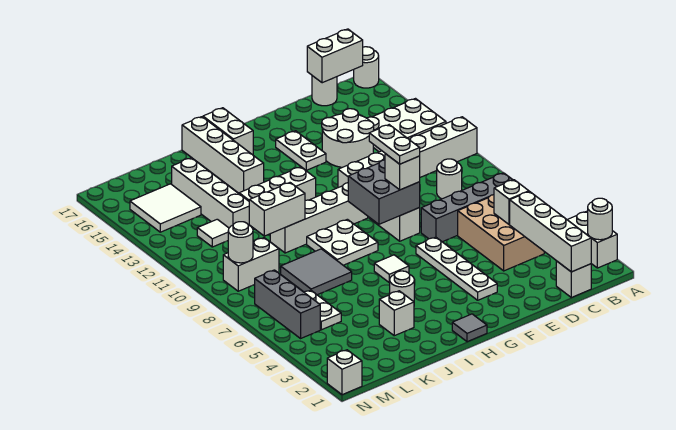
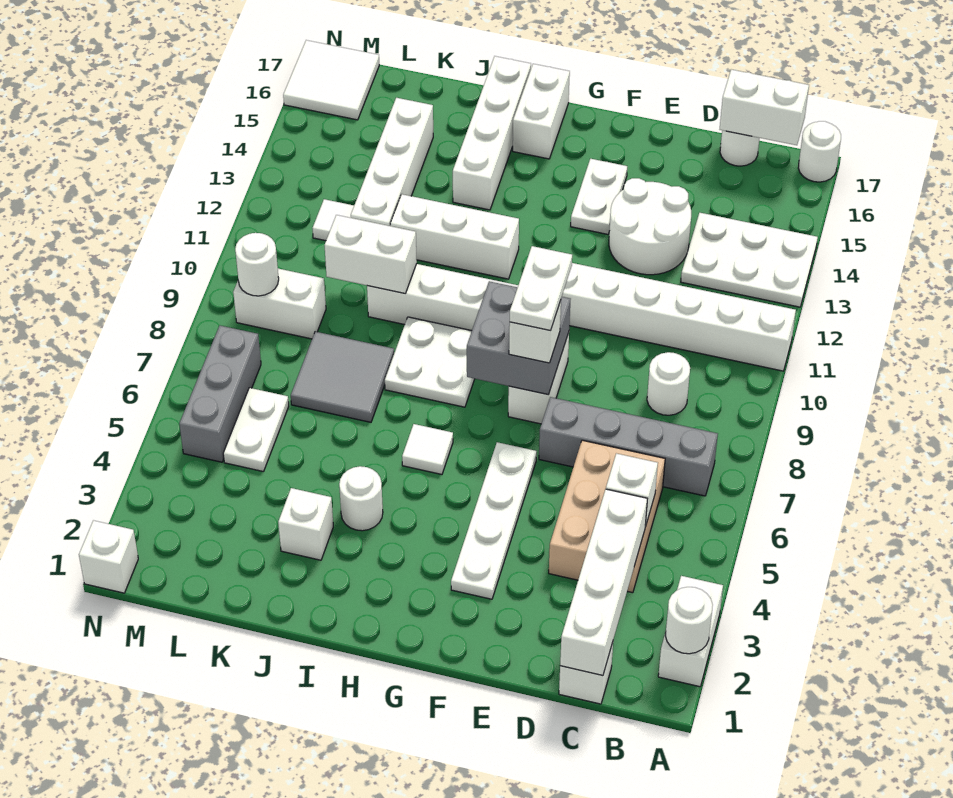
grey 1x1 tile [452,314,487,342] -> none
white 2x2 tile [130,184,201,232] -> white 2x2 tile moved to [283,40,379,120]

